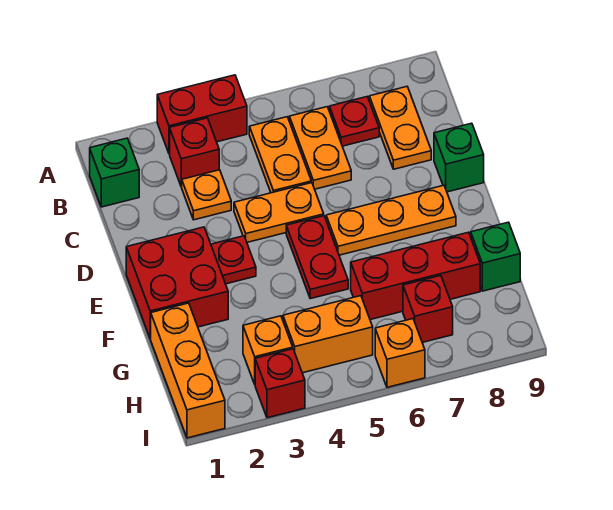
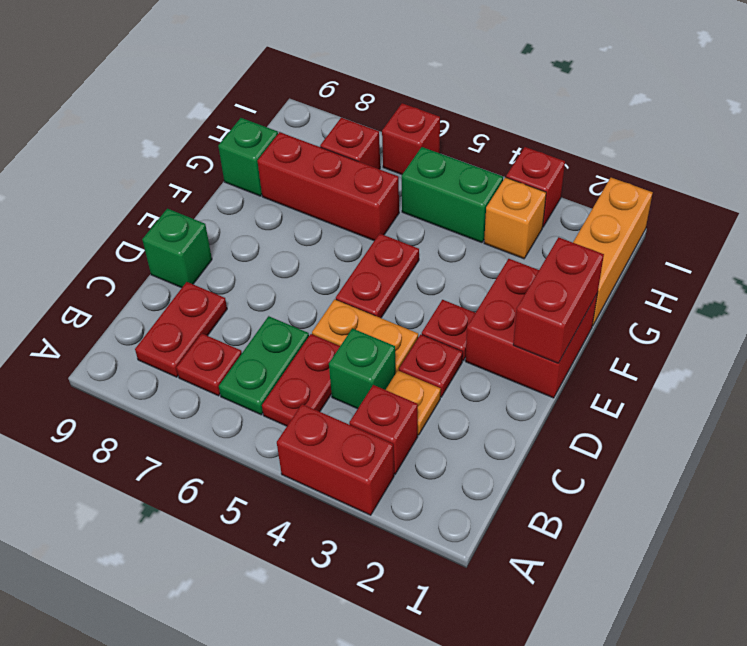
green 1x1 brick [90,138,139,207] -> green 1x1 brick moved to [329,328,396,409]
orange 1x2 plate [249,117,311,193] -> red 1x2 plate [262,334,340,426]
orange 1x2 plate [289,107,351,189] -> green 1x2 plate [219,316,309,415]
orange 1x2 plate [369,87,431,169] -> red 1x2 plate [135,282,227,377]
none -> red 1x1 plate [399,334,463,397]
none -> red 1x2 brick [513,237,604,363]
orange 1x3 plate [326,185,456,255] -> none
orange 1x2 brick [283,296,373,373] -> green 1x2 brick [402,147,503,243]
orange 1x1 brick [375,319,425,387] -> red 1x1 brick [382,103,440,174]

